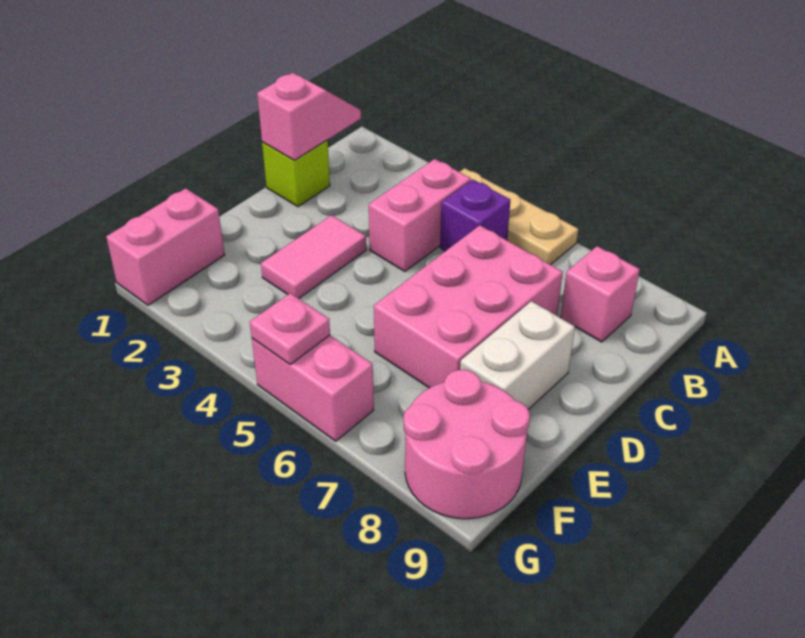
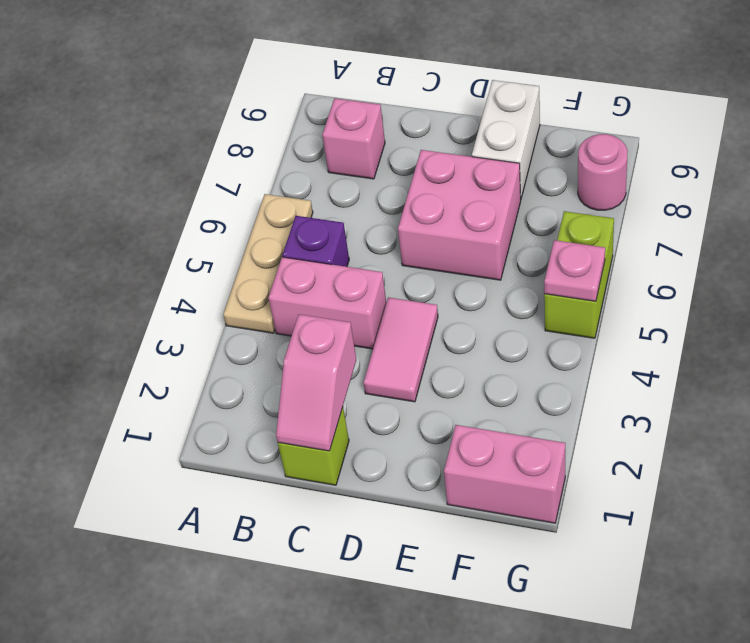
pink 1x2 slope [257,73,361,161] -> pink 1x2 slope turned to [276,314,356,451]
pink 2x3 brick [374,225,563,388] -> pink 2x2 brick [398,150,521,280]
pink 1x2 tile [261,215,366,299] -> pink 1x2 tile turned to [364,297,438,402]
white 1x2 brick [460,301,575,409] -> white 1x2 brick turned to [472,80,540,198]
pink 2x2 round brick [404,370,530,519] -> pink 1x1 round brick [578,134,628,210]
pink 1x2 brick [252,335,374,441] -> lime 1x2 brick [544,211,614,338]

